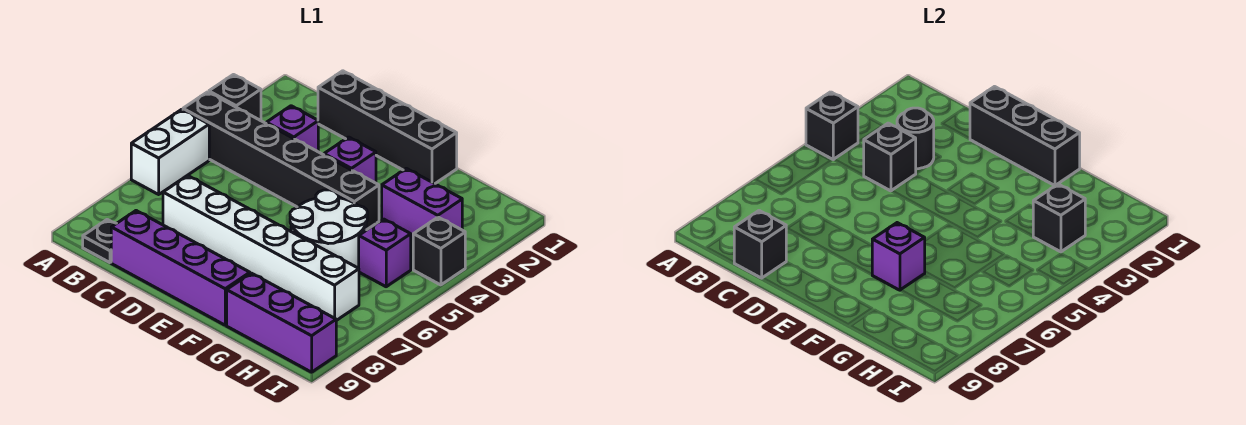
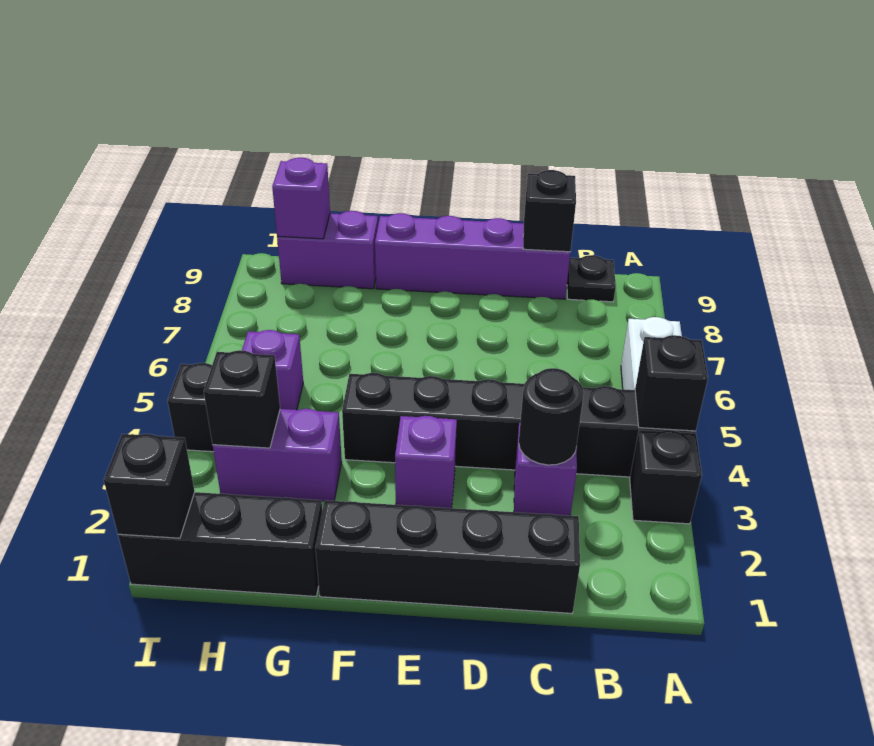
black 1x1 brick [863,123,916,191] -> black 1x1 brick moved to [104,434,195,538]
white 1x6 brick [163,176,359,321] -> none
black 1x3 brick [970,87,1080,186] -> black 1x3 brick moved to [118,492,322,596]
white 2x2 round brick [290,190,367,268] -> none
purple 1x1 brick [872,223,925,290] -> purple 1x1 brick moved to [272,158,330,239]
purple 1x3 brick [227,273,336,372] -> purple 1x2 brick [277,211,378,289]

